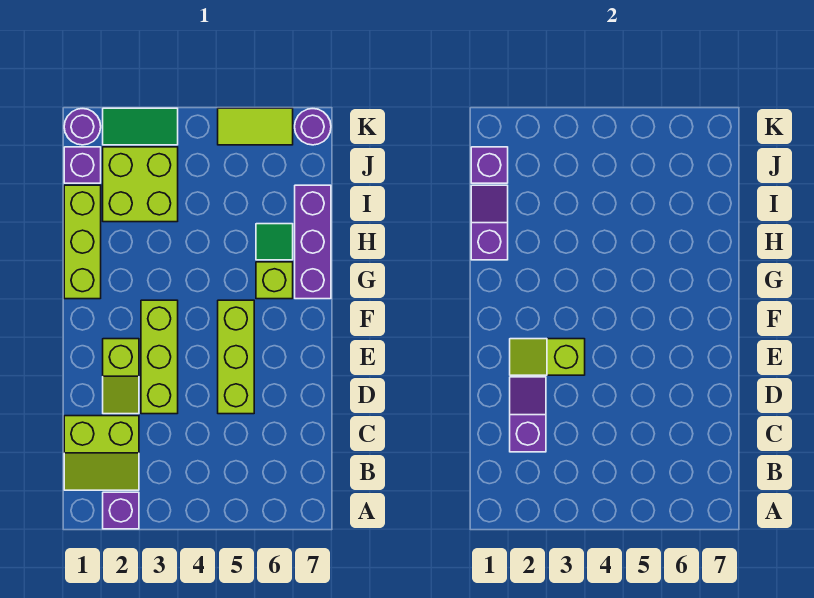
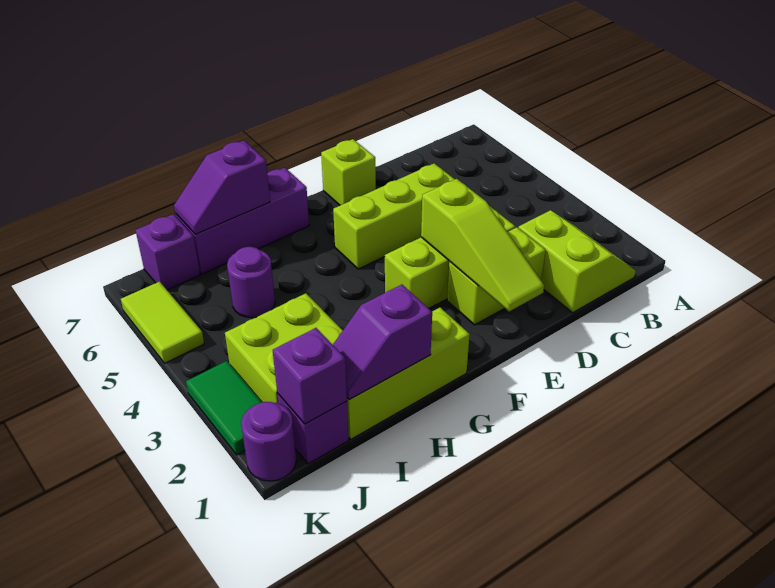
purple 1x1 brick [103,492,139,529] -> purple 1x1 brick moved to [136,214,200,290]
purple 1x2 slope [510,377,546,452] -> purple 1x2 slope moved to [174,141,270,234]
lime 1x2 slope [103,339,139,414] -> lime 1x2 brick [447,227,546,325]
lime 1x2 slope [510,339,585,375] -> lime 1x3 slope [421,179,544,311]
lime 1x1 brick [256,262,293,299] -> lime 1x1 brick moved to [321,139,376,205]
green 1x1 tile [256,224,293,260] -> none
purple 1x1 round brick [295,109,331,145] -> purple 1x1 round brick moved to [227,247,275,318]

